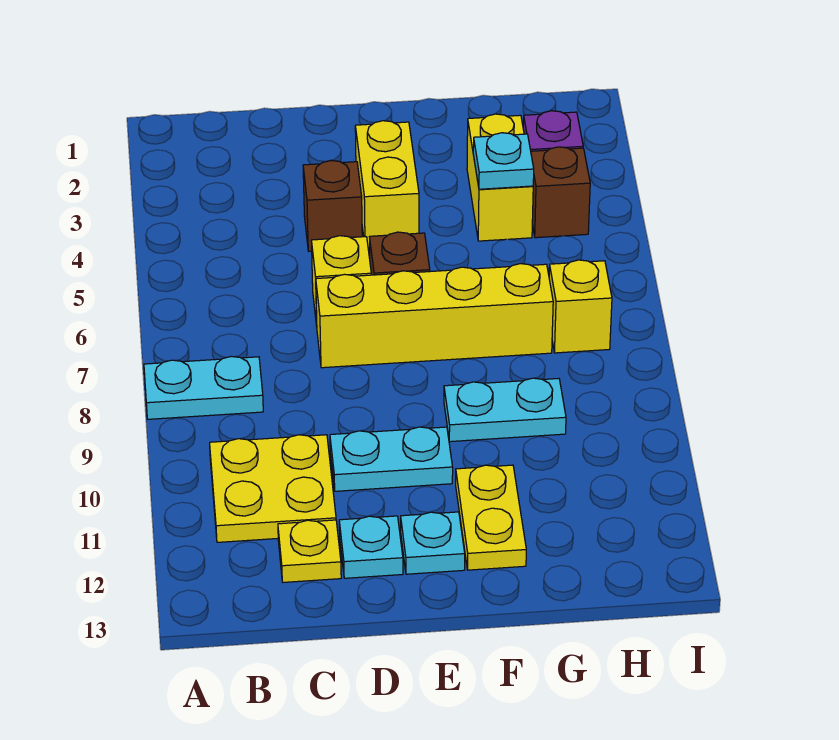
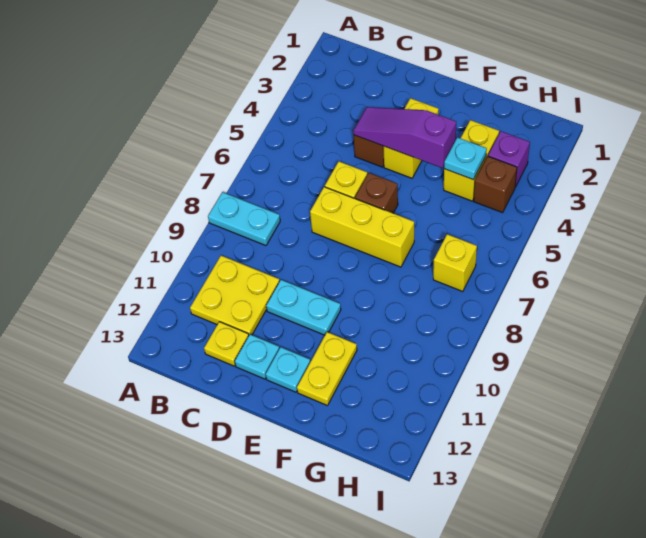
none -> purple 1x3 slope [353,107,456,168]
yellow 1x4 brick [316,264,553,368] -> yellow 1x3 brick [310,187,414,267]
cyan 1x2 plate [444,378,566,442] -> none

